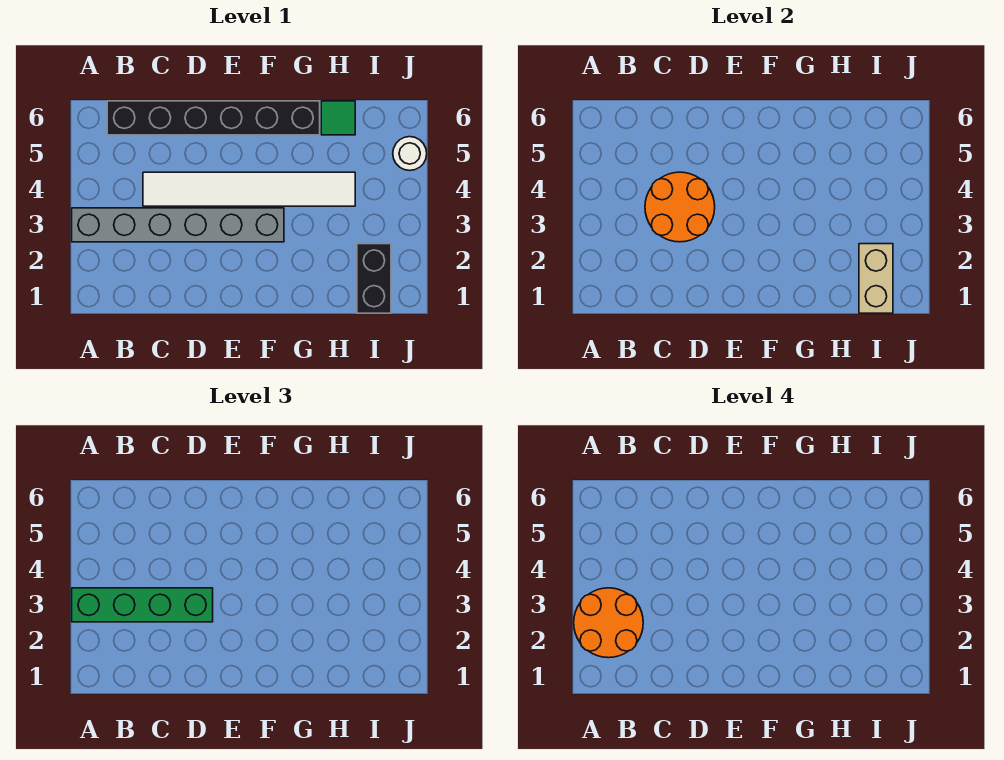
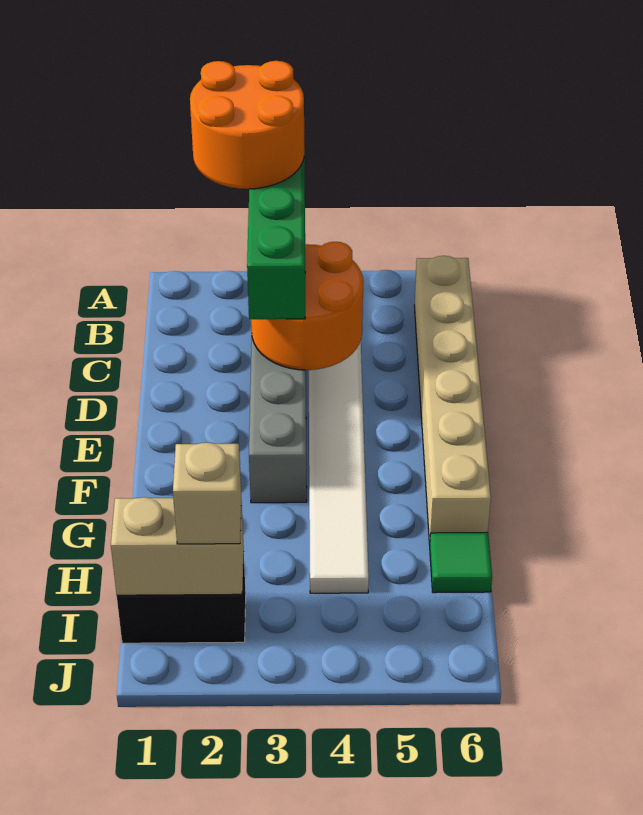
black 1x6 brick [107,101,320,135] -> tan 1x6 brick [414,256,491,545]
none -> tan 1x1 brick [173,442,241,544]
white 1x1 round brick [393,137,427,171] -> none

